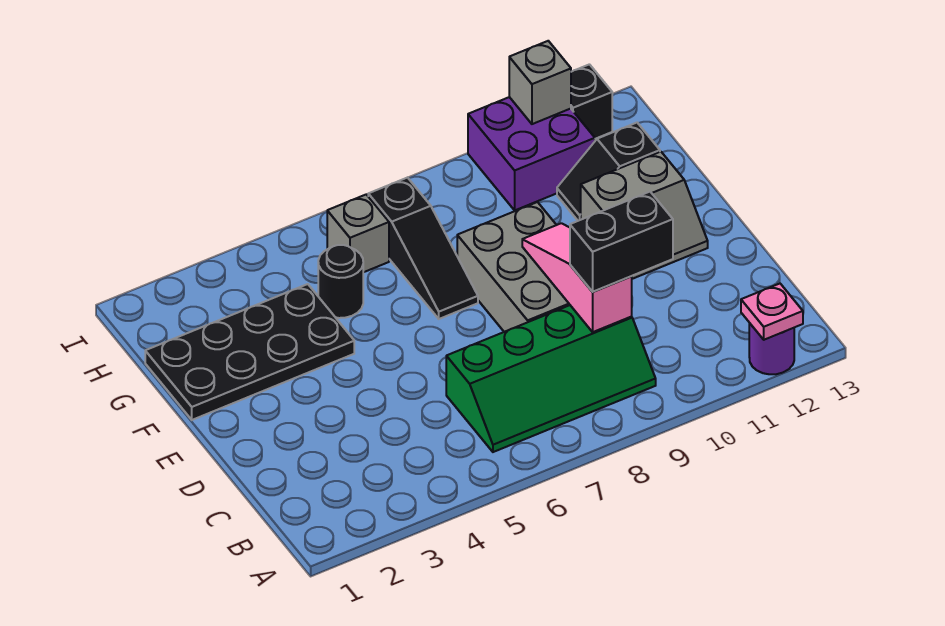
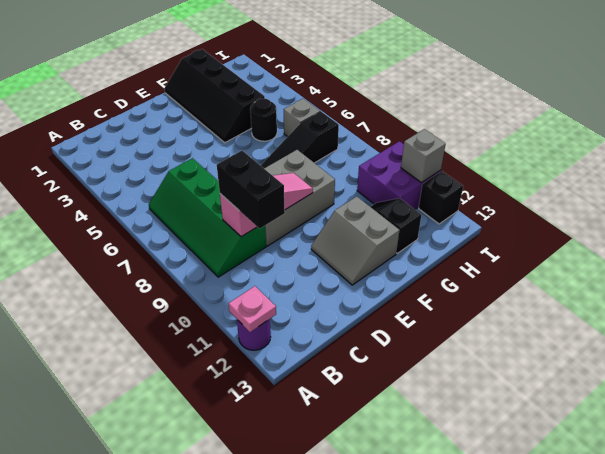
black 2x4 plate [145,284,354,420] -> black 2x4 slope [165,49,265,143]

